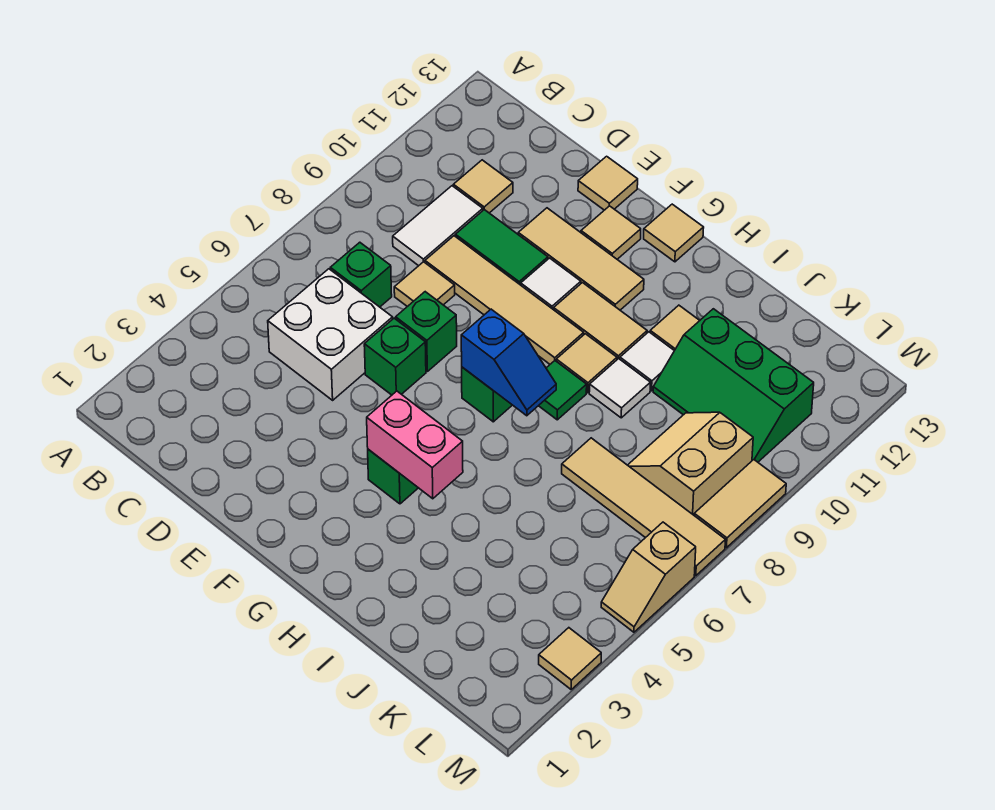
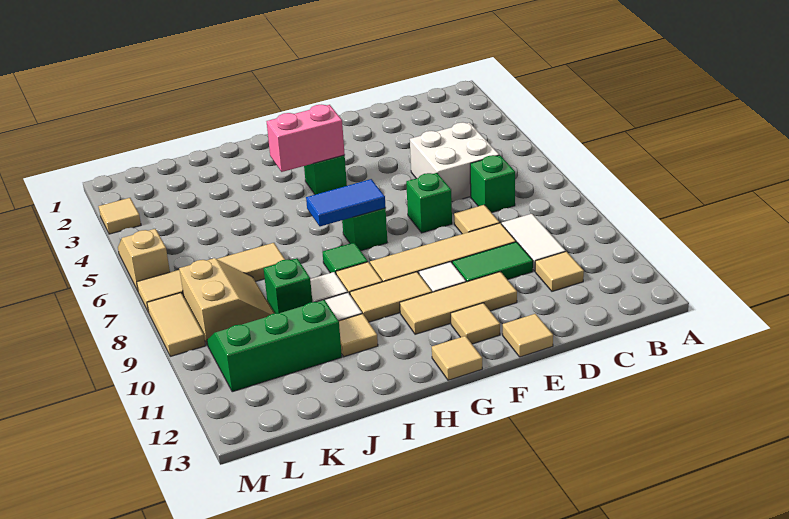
green 1x1 brick [364,318,426,395] -> green 1x1 brick moved to [263,258,312,313]
blue 1x2 slope [461,309,556,416] -> blue 1x2 tile [306,179,386,226]

